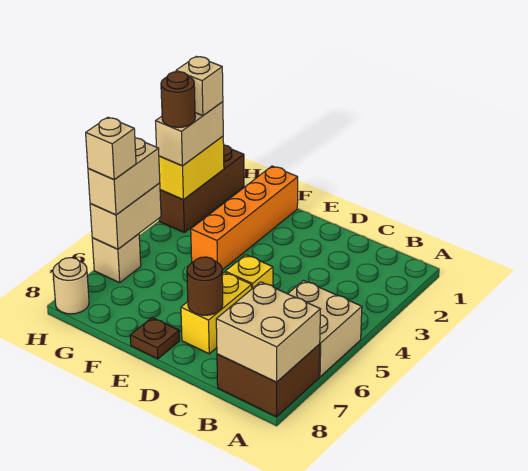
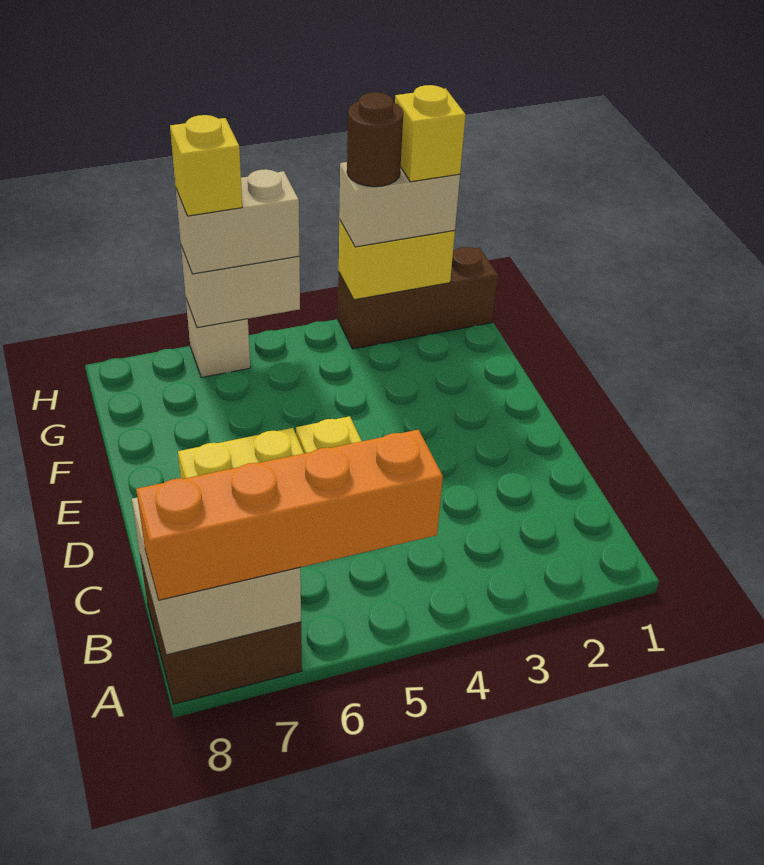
tan 2x2 brick [288,280,362,377] -> none
brown 1x1 round brick [187,257,223,315] -> none
brown 1x1 plate [130,318,179,359] -> none
orange 1x4 brick [191,166,298,270] -> orange 1x4 brick moved to [136,430,443,600]
tan 1x1 brick [176,56,223,116] -> yellow 1x1 brick [395,85,466,182]
tan 1x1 brick [86,117,136,180] -> yellow 1x1 brick [170,115,242,216]
tan 1x1 round brick [53,258,89,314] -> none

